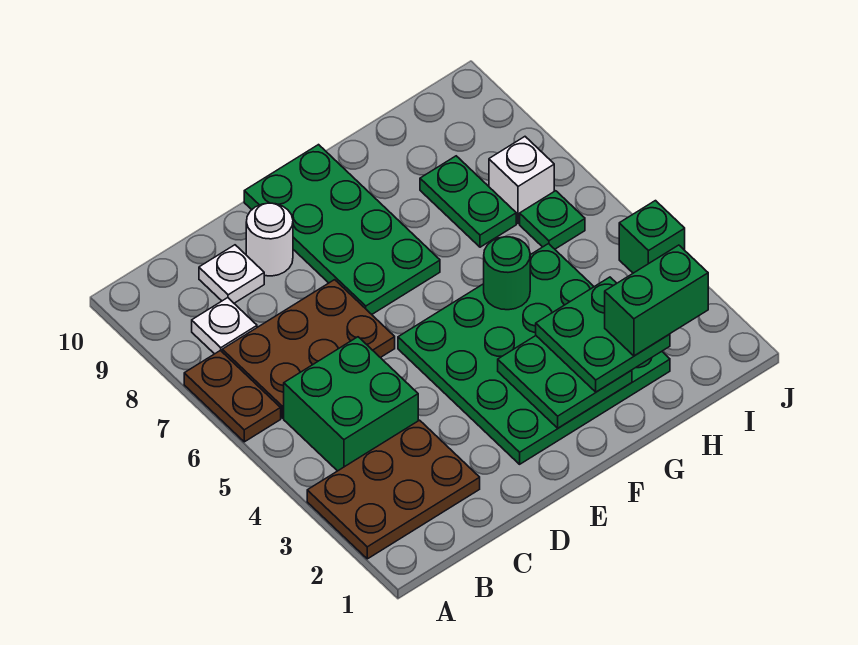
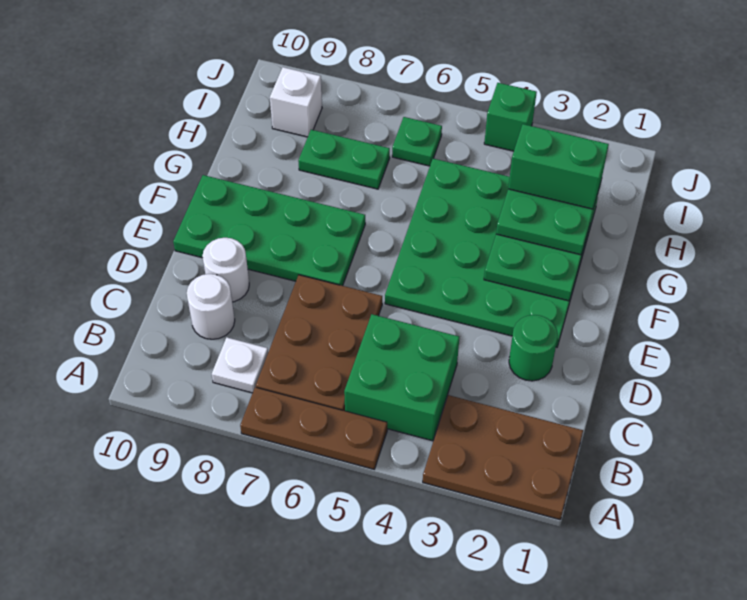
brown 2x3 plate [307,420,480,559] -> brown 2x3 plate turned to [423,395,583,520]
brown 1x2 plate [184,350,281,442] -> brown 1x3 plate [240,387,387,469]
white 1x1 plate [199,245,264,303] -> white 1x1 round brick [187,274,235,339]
green 1x1 round brick [484,237,530,310] -> green 1x1 round brick moved to [509,315,558,381]
green 1x2 brick [605,245,708,356] -> green 1x2 brick turned to [508,124,609,209]
white 1x1 brick [489,137,554,224] -> white 1x1 brick moved to [270,67,322,137]

